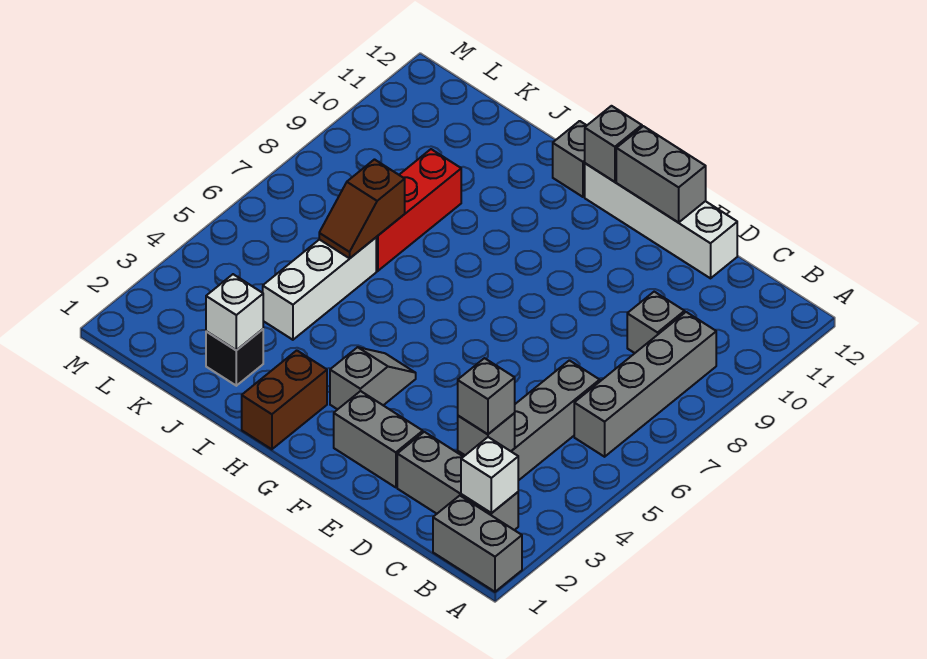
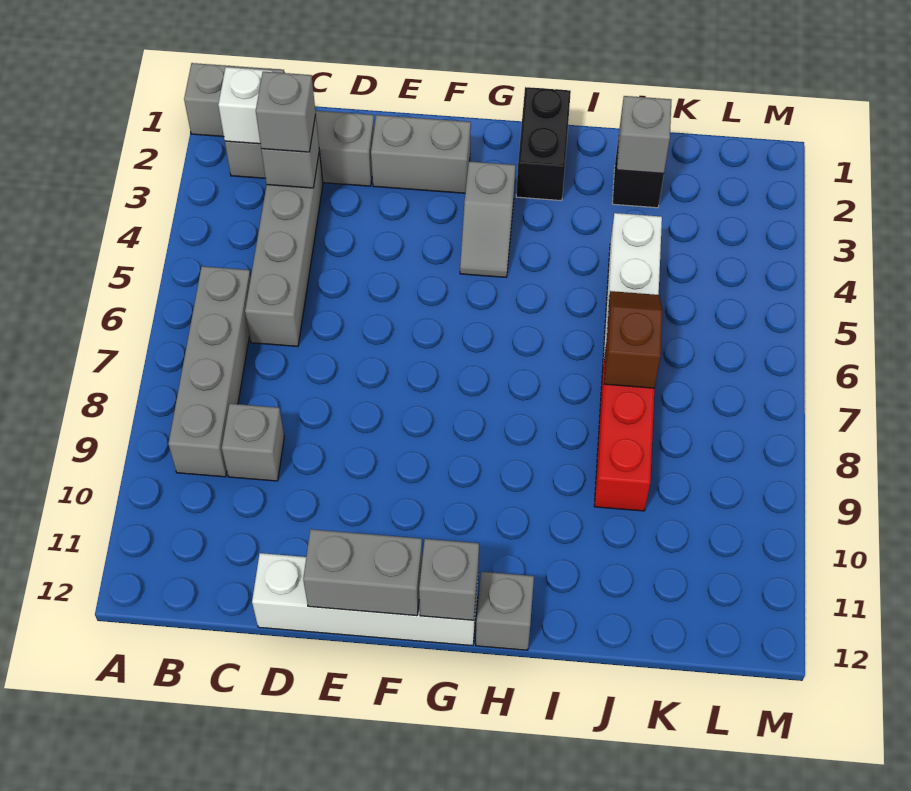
brown 1x2 brick [242,350,327,449] -> black 1x2 brick [516,87,571,201]
white 1x1 brick [206,274,263,350] -> grey 1x1 brick [617,96,672,173]

